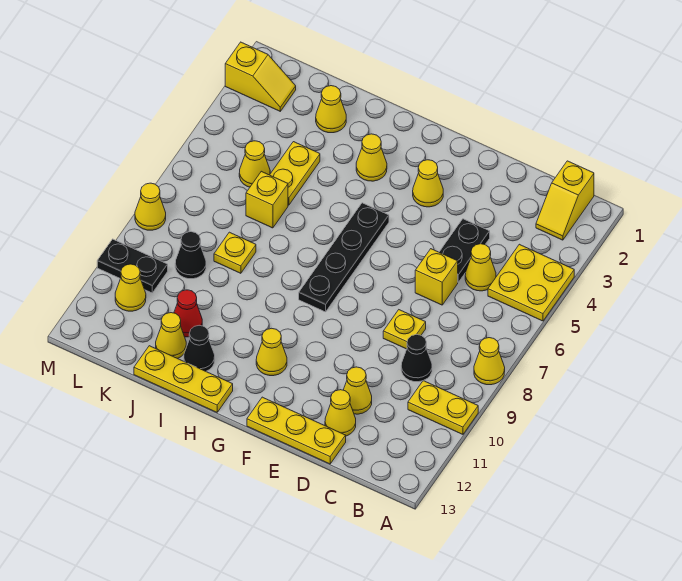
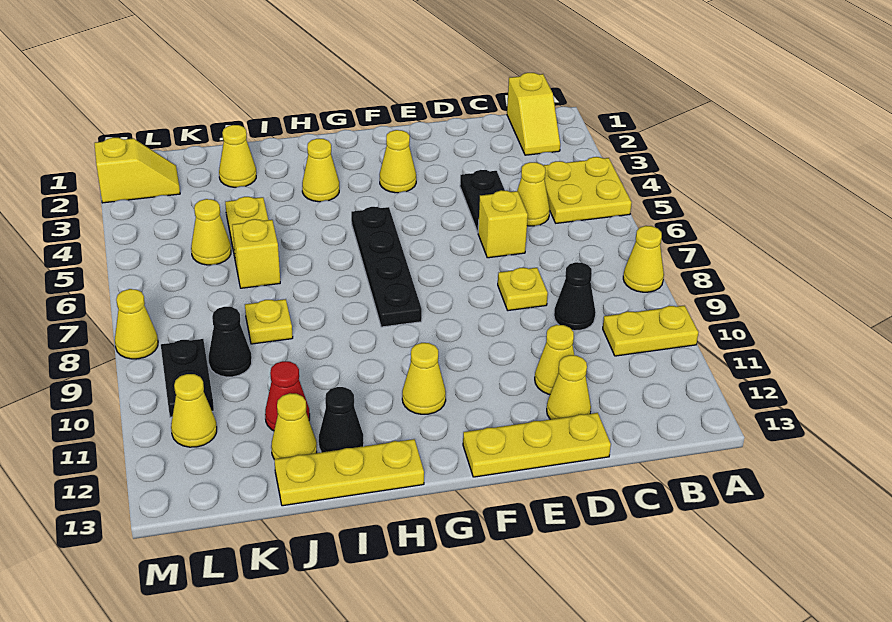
black 1x2 plate [97,239,168,293] -> black 1x2 plate turned to [161,339,214,417]

